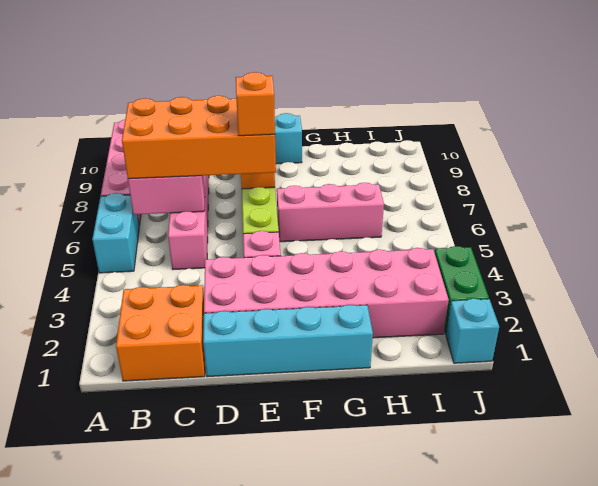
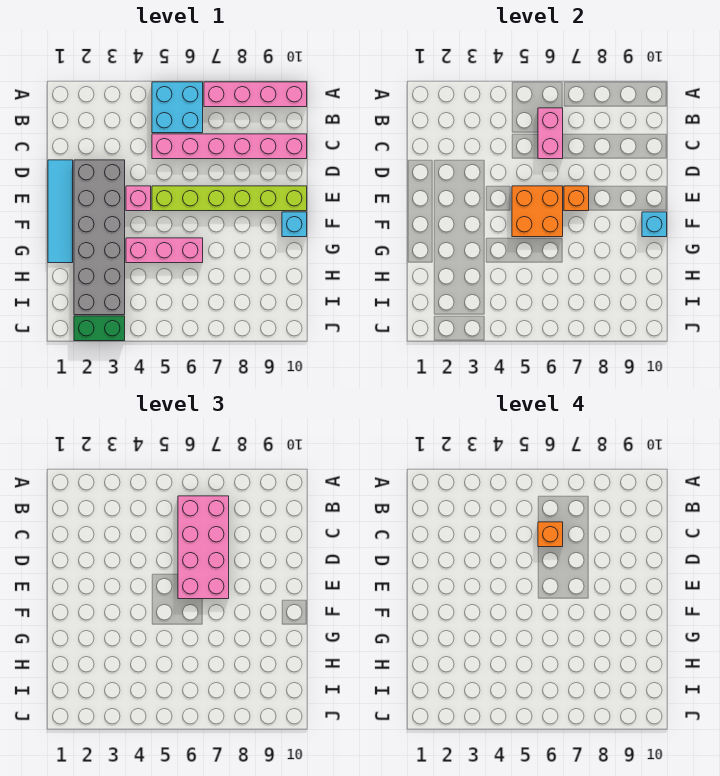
cyan 1x2 brick [92,193,139,273] -> cyan 2x2 brick [152,82,203,133]
orange 2x2 brick [116,285,205,381] -> orange 2x2 brick moved to [512,186,563,237]
orange 2x4 brick [122,96,276,179] -> pink 2x4 brick [178,496,229,599]
cyan 1x4 brick [203,305,373,377] -> cyan 1x4 tile [48,160,73,263]
pink 2x6 brick [204,248,449,338] -> grey 2x6 brick [74,160,125,315]
orange 1x1 brick [236,72,275,136] -> orange 1x1 brick moved to [538,522,563,547]
pink 1x3 brick [277,183,384,242] -> pink 1x3 brick turned to [126,238,203,263]
cyan 1x1 brick [446,299,499,363] -> cyan 1x1 brick moved to [642,212,667,237]

